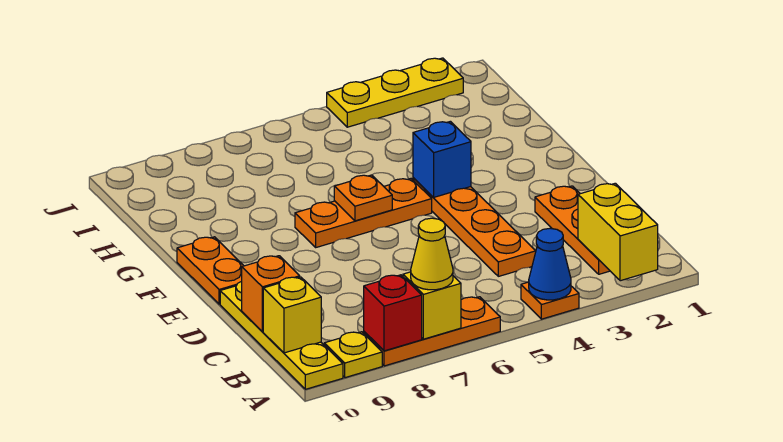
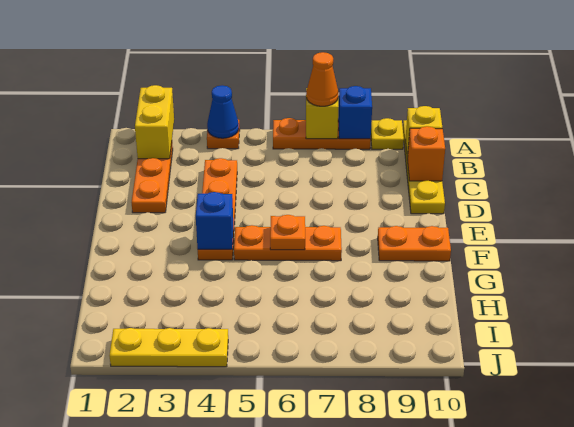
yellow 1x1 cone [411,218,453,290] -> orange 1x1 cone [306,52,338,106]
red 1x1 brick [364,275,422,351] -> blue 1x1 brick [338,86,372,139]
orange 1x2 plate [177,237,244,304] -> orange 1x2 plate turned to [378,226,451,261]

